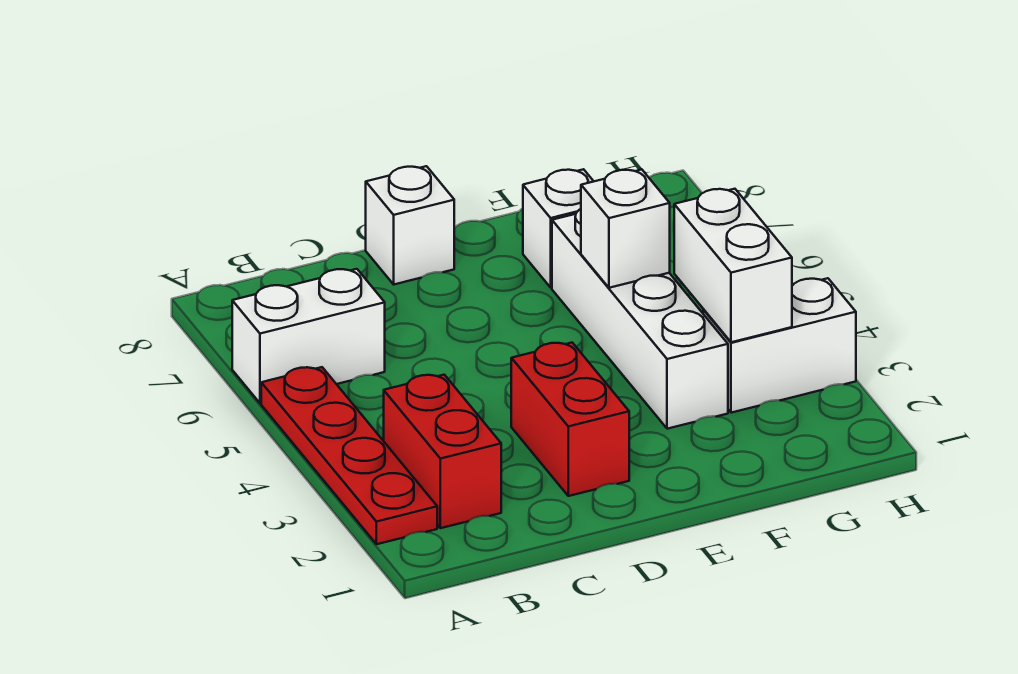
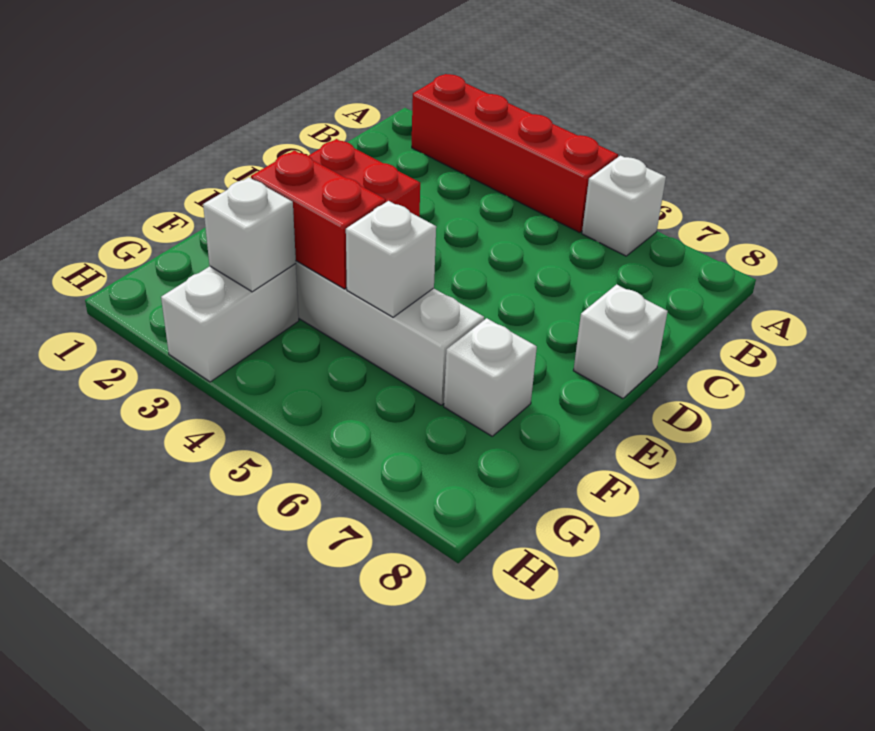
red 1x4 plate [261,367,437,544] -> red 1x4 brick [412,74,618,233]
white 1x2 brick [232,269,385,403] -> white 1x1 brick [582,156,666,256]
red 1x2 brick [384,375,501,528] -> red 1x2 brick moved to [251,150,386,289]
white 1x2 brick [674,189,792,342] -> white 1x1 brick [203,177,296,292]

